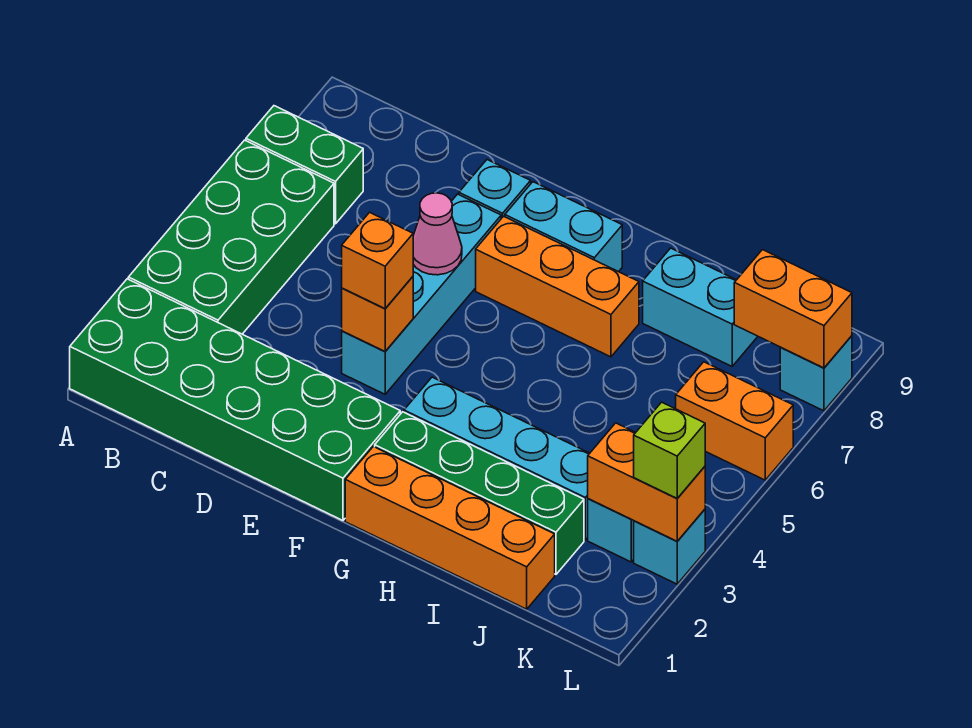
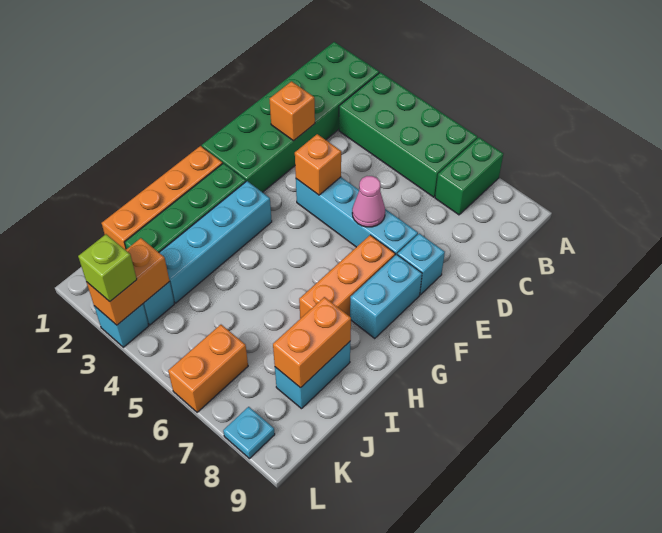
orange 1x1 brick [342,212,413,308] -> orange 1x1 brick moved to [270,81,315,141]
orange 1x2 brick [734,250,852,368] -> orange 1x2 brick moved to [273,297,351,388]
cyan 1x1 brick [780,336,852,411] -> cyan 1x1 plate [223,407,275,459]

